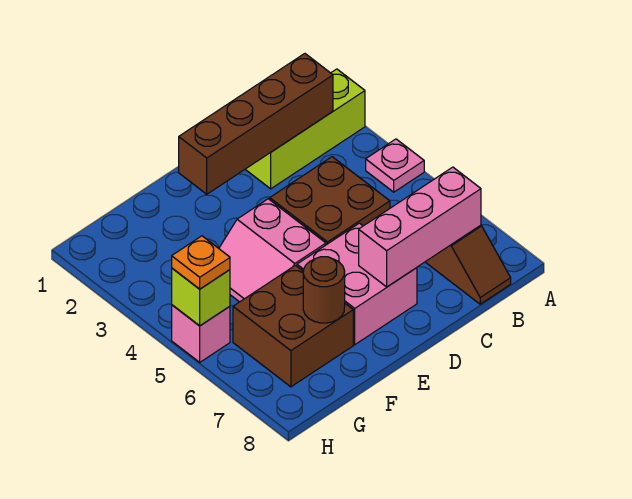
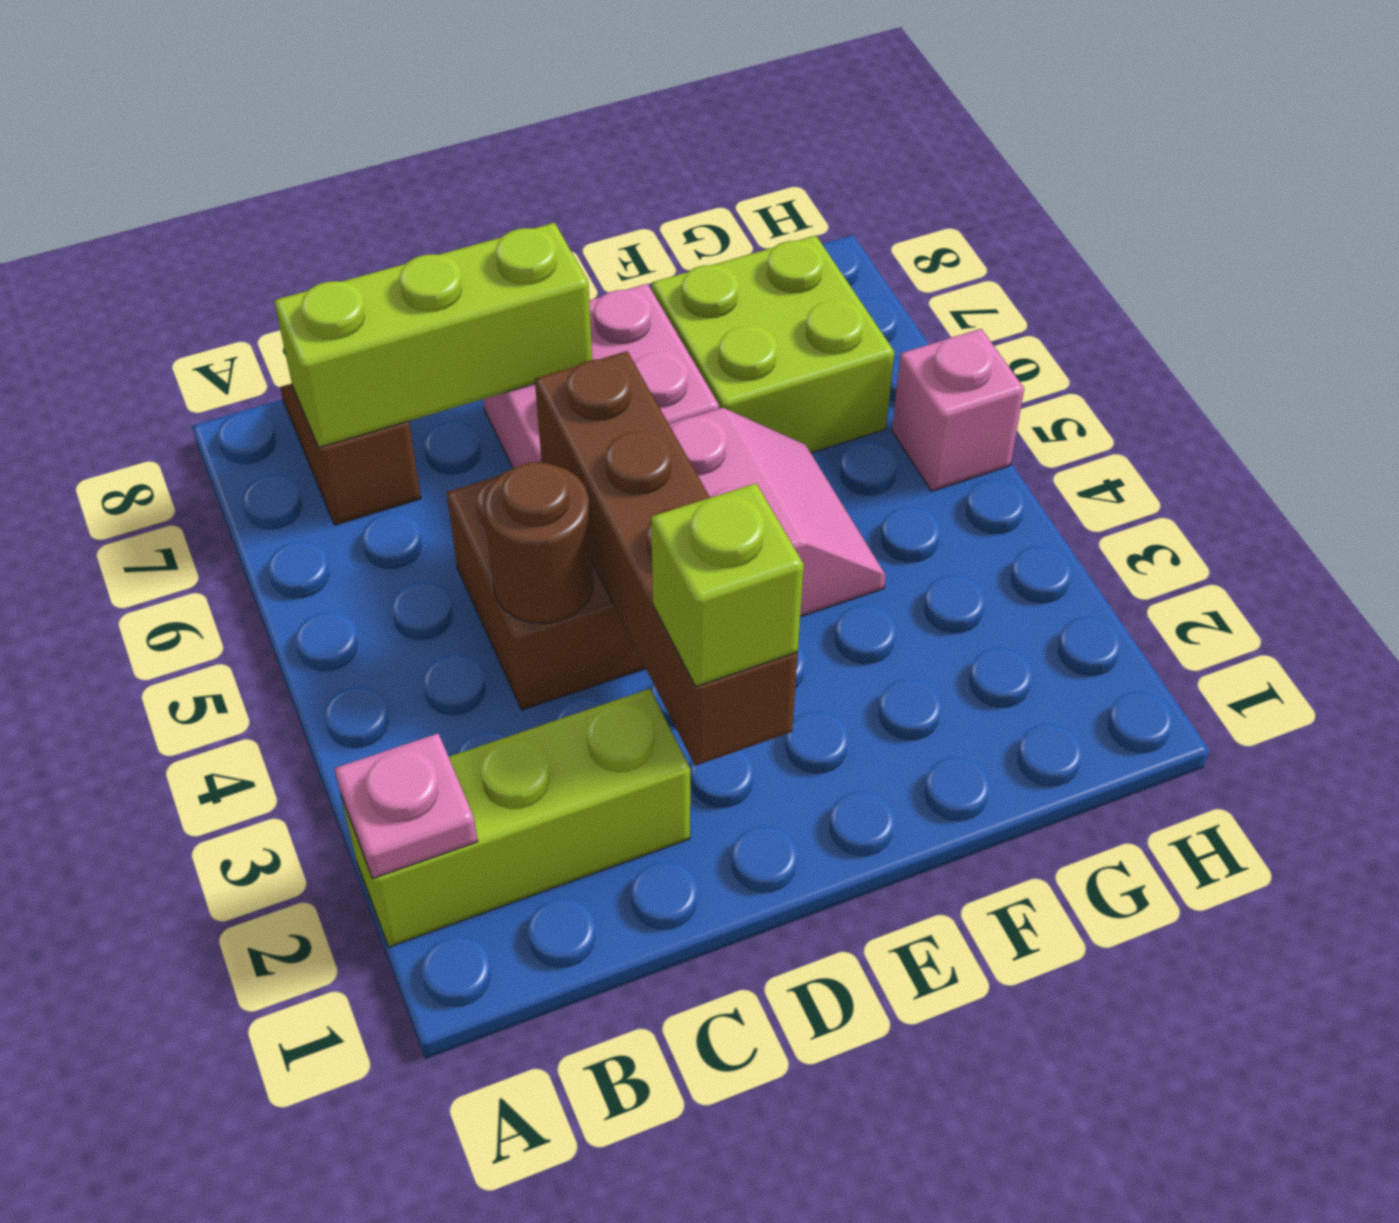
pink 1x1 plate [366,139,424,192] -> pink 1x1 plate moved to [334,733,478,879]
brown 1x4 brick [179,54,333,194] -> brown 1x4 brick turned to [535,351,798,766]
pink 1x3 brick [359,167,481,287] -> lime 1x3 brick [274,223,592,448]
brown 2x2 brick [233,265,353,387] -> lime 2x2 brick [652,235,894,453]
brown 1x1 round brick [303,257,345,323] -> brown 1x1 round brick moved to [484,462,594,623]
lime 1x1 brick [172,268,230,326] -> lime 1x1 brick moved to [651,483,804,686]
orange 1x1 plate [172,236,230,289] -> none

